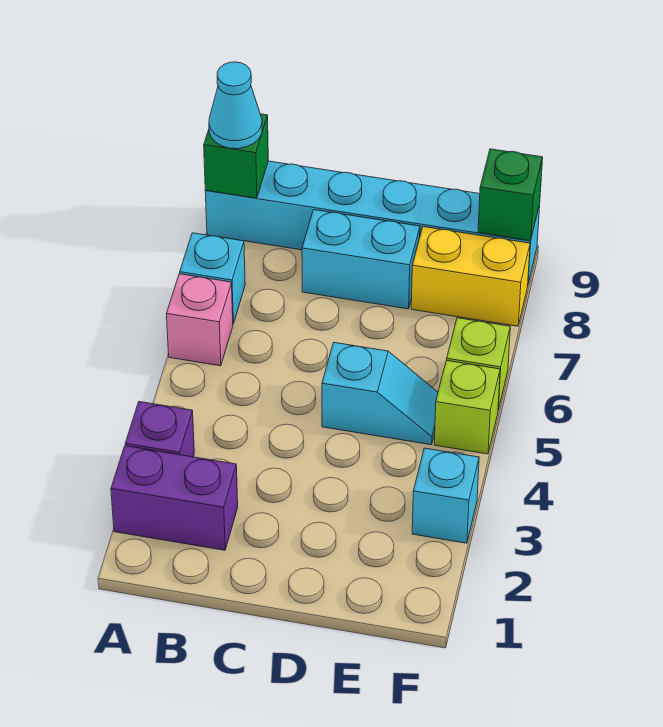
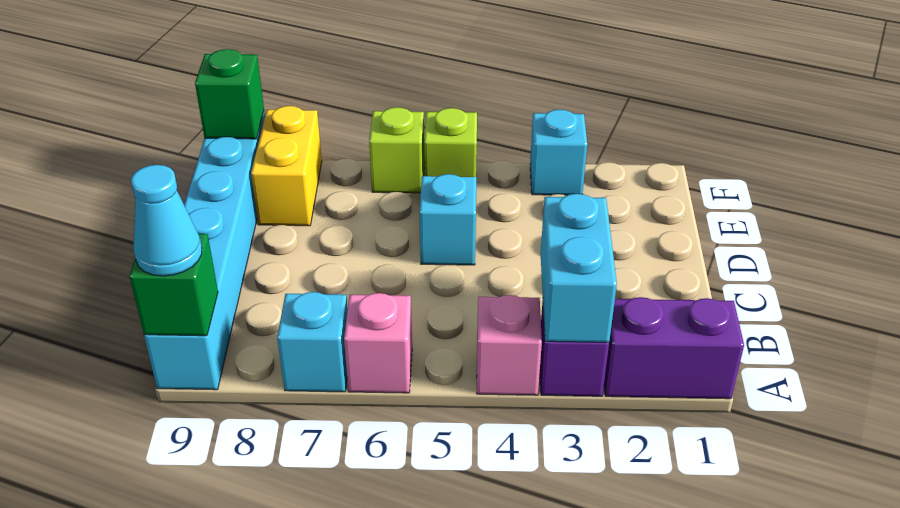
purple 1x2 brick [111,446,238,550] -> purple 1x2 brick turned to [604,297,744,399]
none -> pink 1x1 brick [477,295,542,395]
cyan 1x2 brick [302,210,420,309] -> cyan 1x2 brick moved to [541,194,617,342]

